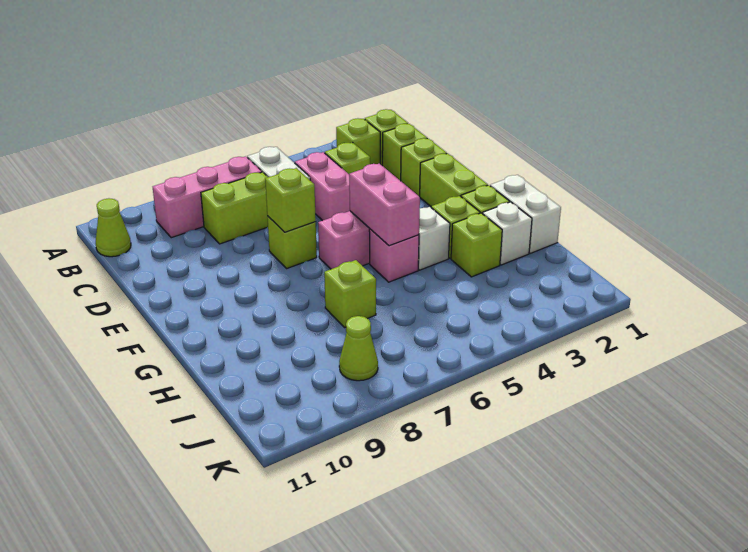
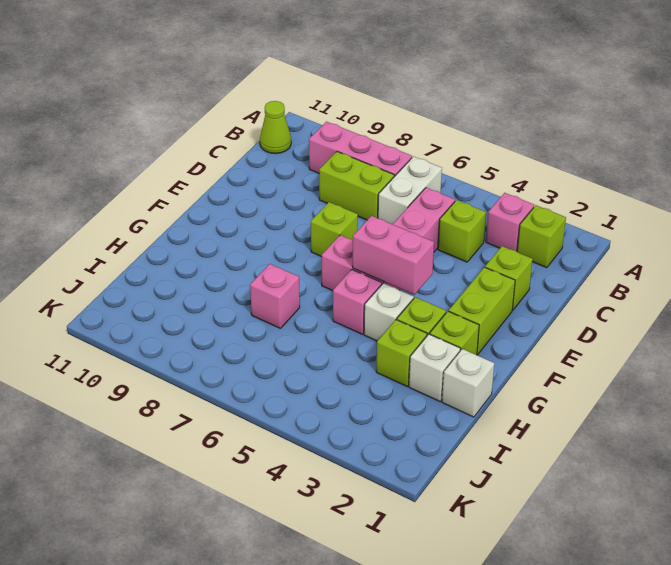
lime 1x1 brick [336,118,380,164] -> pink 1x1 brick [486,193,534,252]
lime 1x1 brick [382,124,427,181] -> none
lime 1x1 brick [265,168,316,232] -> none
pink 1x2 brick [349,163,420,246] -> pink 1x2 brick turned to [353,216,434,295]
white 1x2 brick [490,175,561,253] -> white 1x1 brick [442,349,494,417]
lime 1x1 brick [324,260,376,328] -> pink 1x1 brick [250,264,300,329]
lime 1x1 cone [339,316,378,381] -> none

